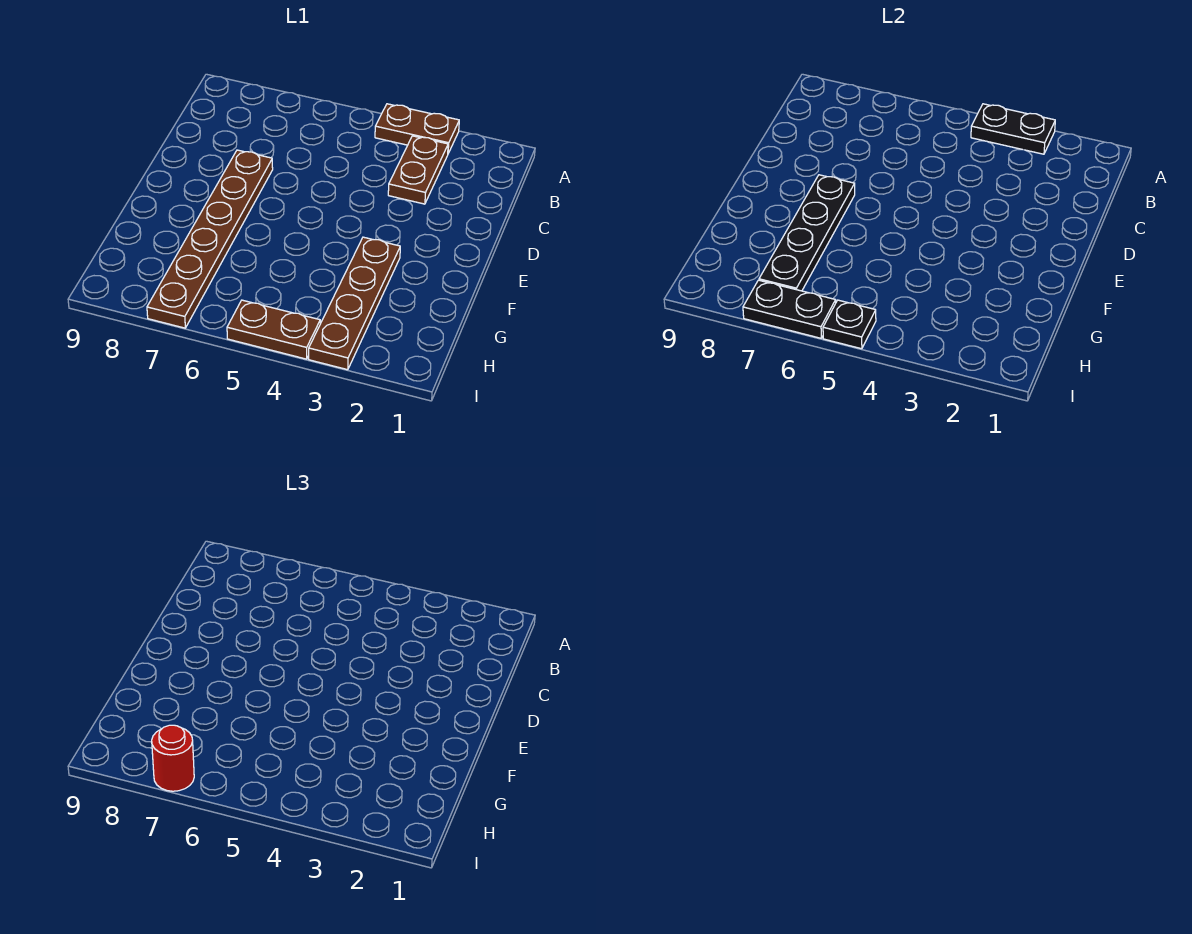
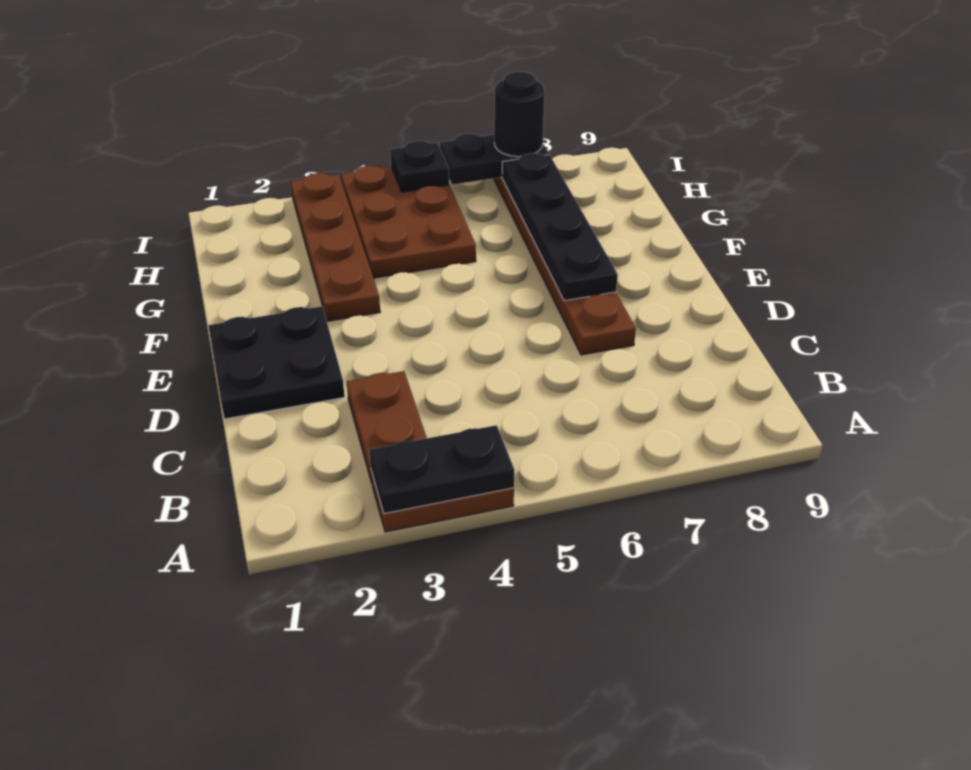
none -> black 2x2 plate [208,306,345,419]
brown 1x2 plate [227,300,320,359] -> brown 2x3 plate [341,166,476,278]
red 1x1 round brick [152,725,194,791] -> black 1x1 round brick [494,72,545,157]

